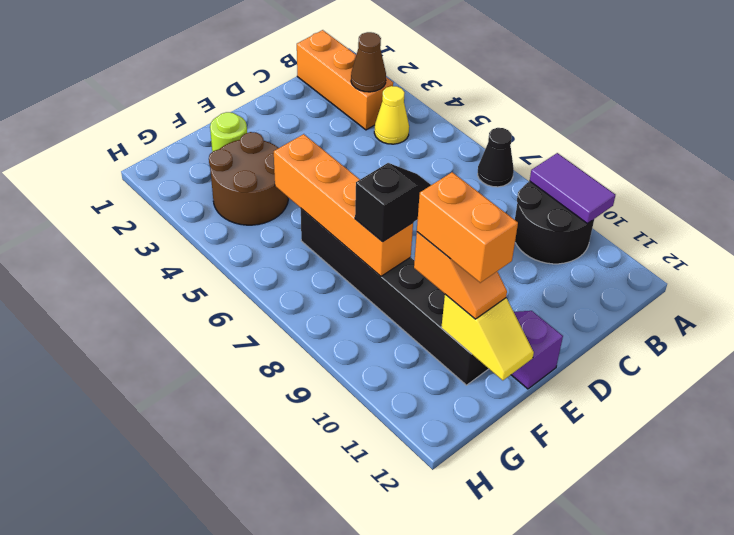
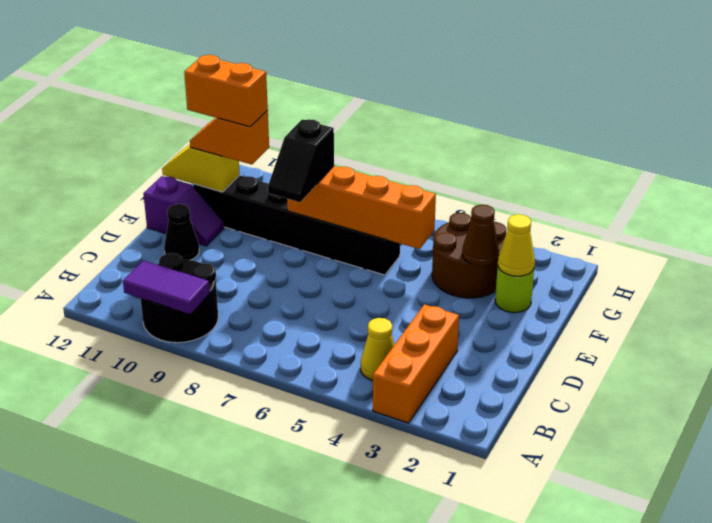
black 1x1 cone [478,128,514,187] -> black 1x1 cone moved to [164,204,199,260]
orange 1x3 brick [297,30,393,130] -> orange 1x3 brick turned to [373,304,459,423]
brown 1x1 cone [351,32,386,92] -> brown 1x1 cone moved to [462,205,499,266]
none -> yellow 1x1 cone [498,214,535,276]

